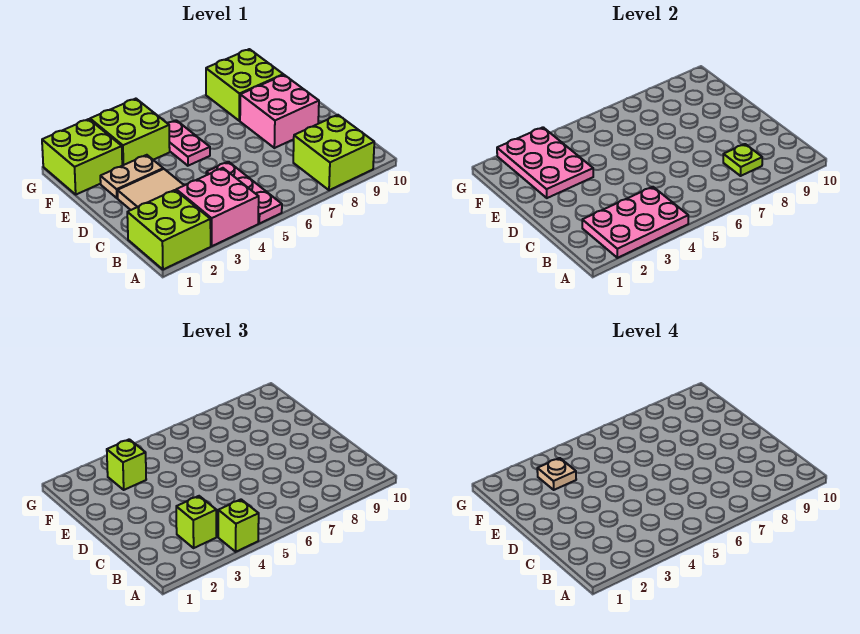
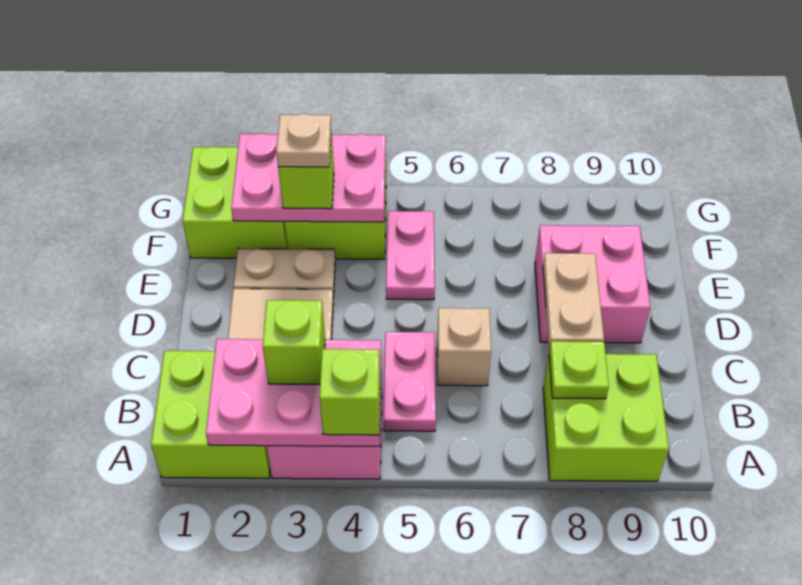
pink 1x3 plate [206,162,282,223] -> pink 1x2 plate [384,332,436,431]
none -> tan 1x1 brick [437,308,491,386]
none -> tan 1x2 plate [543,253,604,351]
pink 2x3 plate [497,127,593,198] -> pink 2x3 plate turned to [231,133,386,222]
lime 2x2 brick [206,49,283,121] -> none

